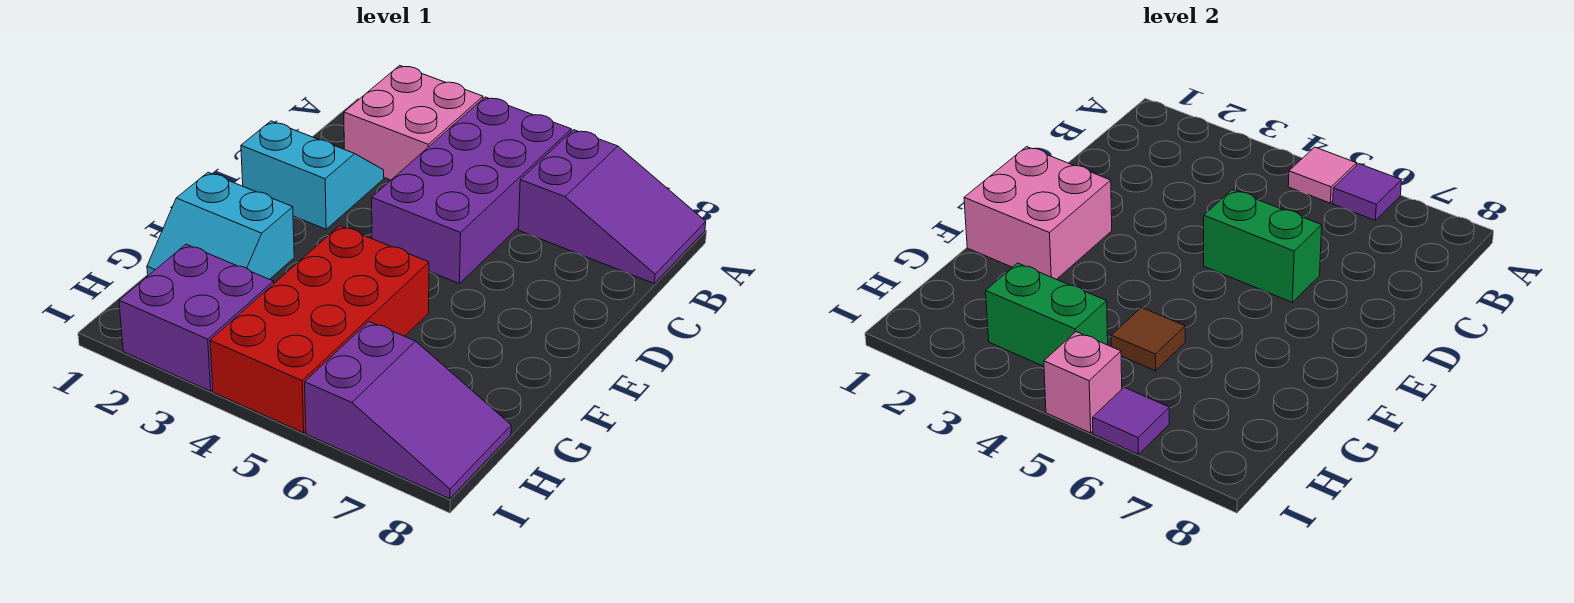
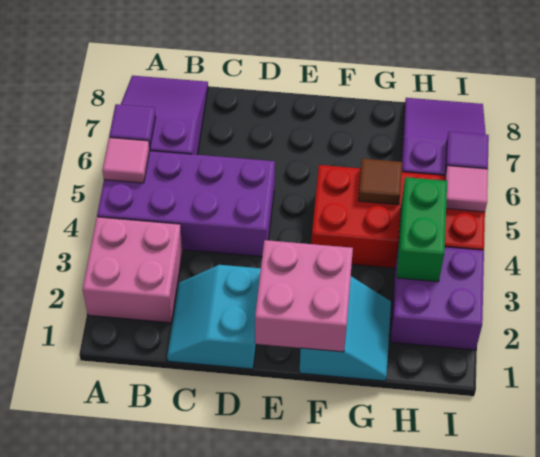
green 1x2 brick [1203,190,1322,302] -> none
pink 1x1 brick [1044,332,1122,433] -> pink 1x1 tile [445,166,488,212]

